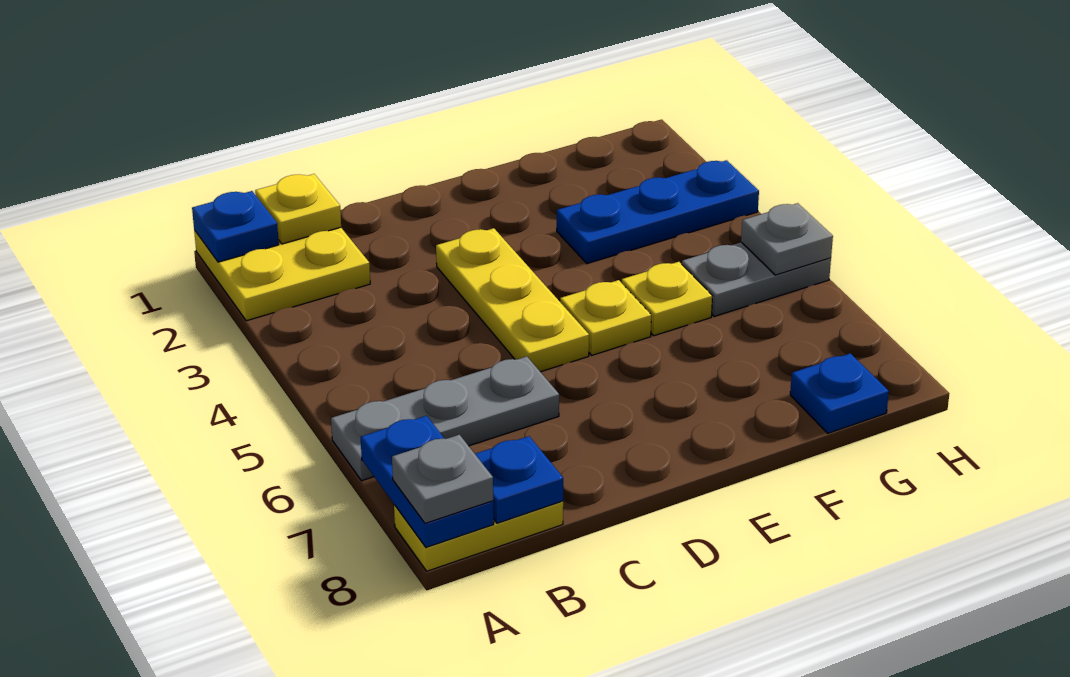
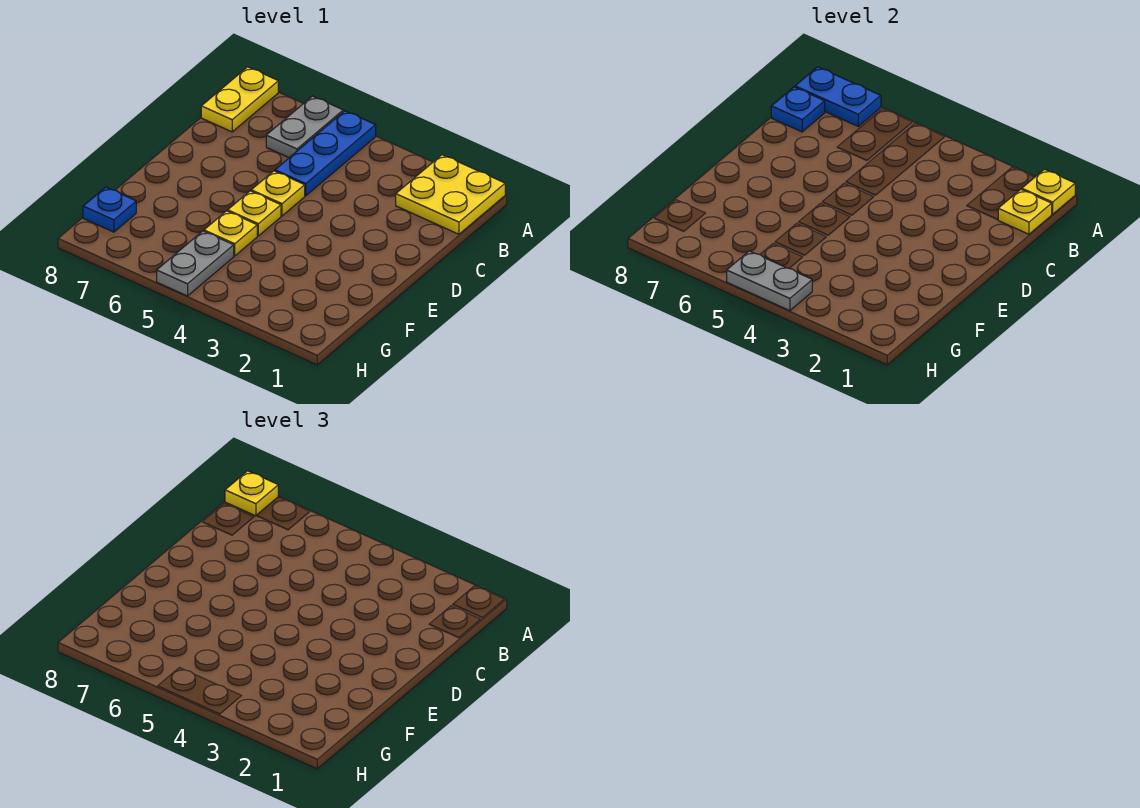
blue 1x1 plate [192,191,279,262] -> yellow 1x1 plate [1022,169,1075,214]
grey 1x3 plate [331,356,559,481] -> grey 1x2 plate [266,96,343,158]
grey 1x1 plate [392,435,493,523] -> yellow 1x1 plate [225,471,278,516]
yellow 1x3 plate [436,228,589,372] -> yellow 1x1 plate [251,171,305,216]
blue 1x3 plate [557,160,759,264] -> blue 1x3 plate moved to [275,111,376,196]
grey 1x1 plate [741,203,833,275] -> grey 1x2 plate [727,251,812,311]

